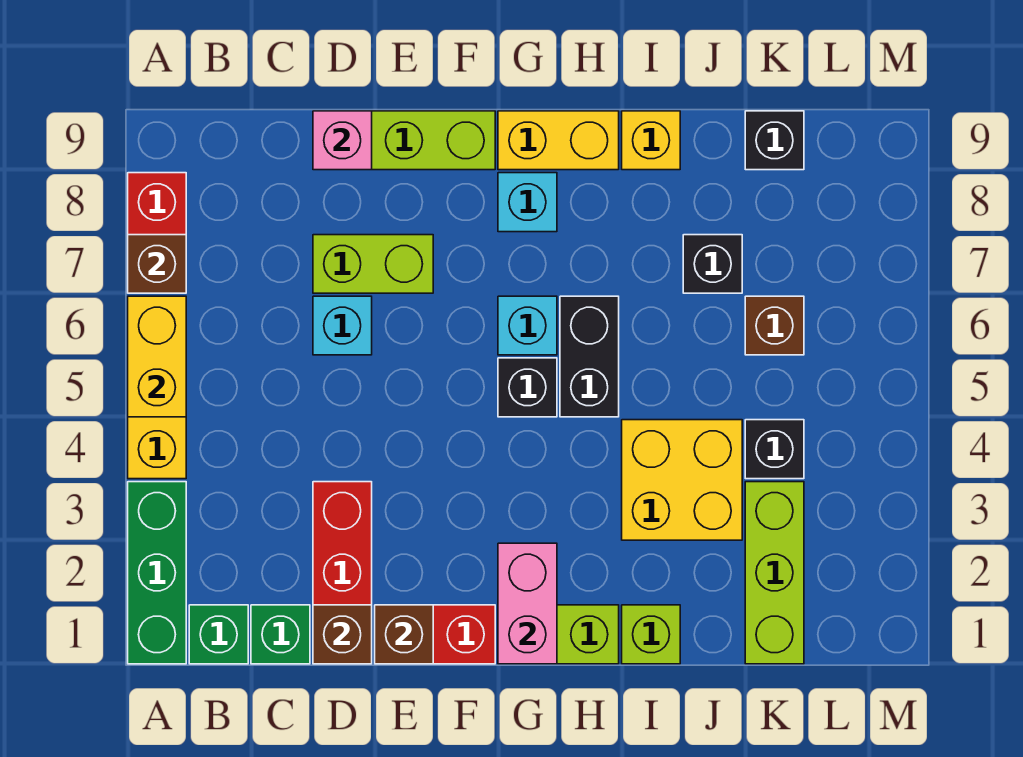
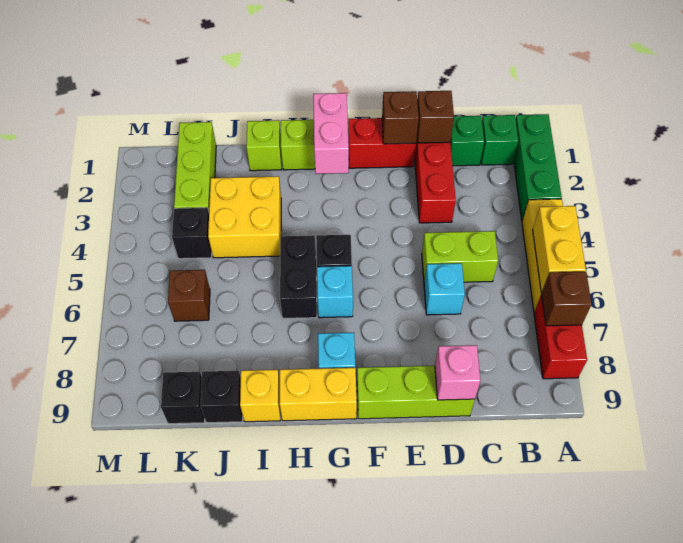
lime 1x2 brick [313,235,433,293] -> lime 1x2 brick moved to [422,231,498,282]
black 1x1 brick [683,235,742,293] -> black 1x1 brick moved to [201,371,243,423]

